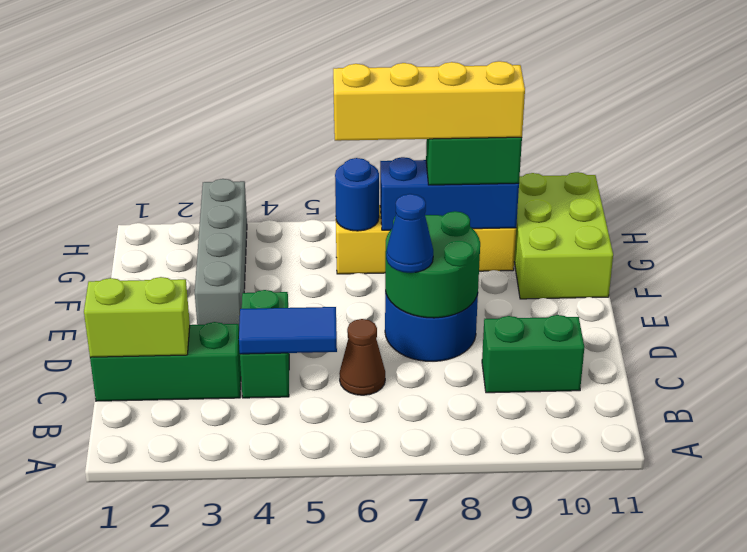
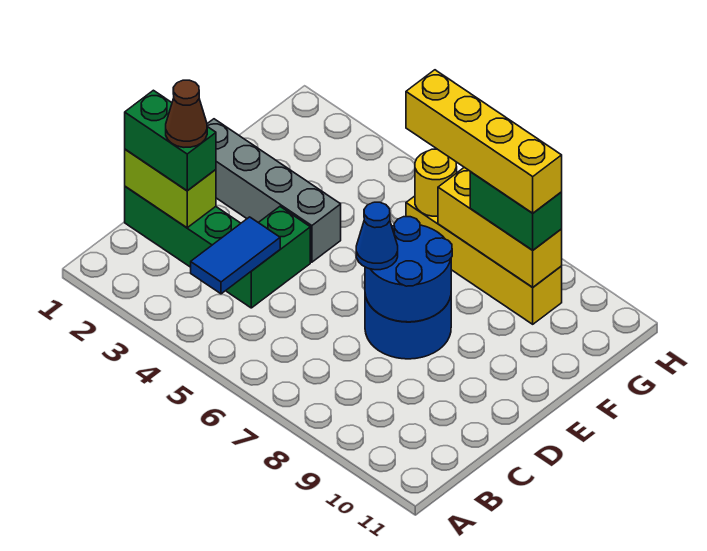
blue 1x2 tile [239,307,337,354] -> blue 1x2 tile turned to [191,217,280,294]
brown 1x1 cone [339,319,385,395] -> brown 1x1 cone moved to [166,80,207,147]
green 1x2 brick [482,315,584,393] -> green 1x2 brick moved to [125,90,216,191]
green 2x2 round brick [385,211,480,318] -> blue 2x2 round brick [365,217,452,322]
grey 1x4 brick [195,179,247,325] -> grey 1x4 brick turned to [207,119,341,262]
lime 2x3 brick [514,172,613,299] -> none
blue 1x1 round brick [335,158,379,231] -> yellow 1x1 round brick [415,149,457,216]
blue 1x3 brick [380,157,519,230] -> yellow 1x3 brick [438,167,562,287]

